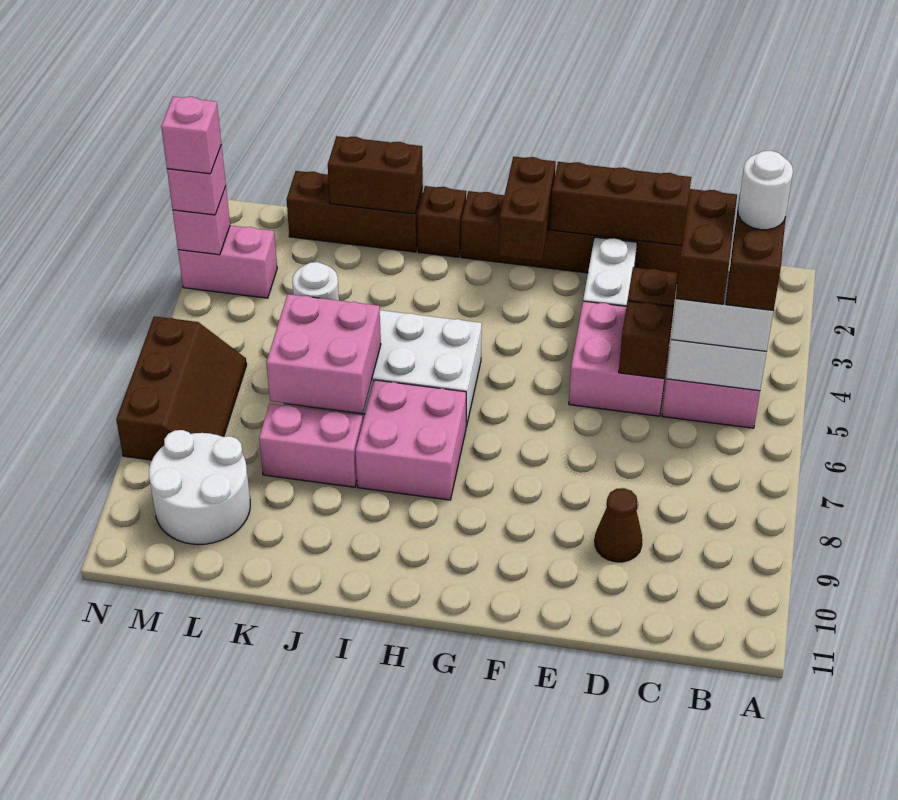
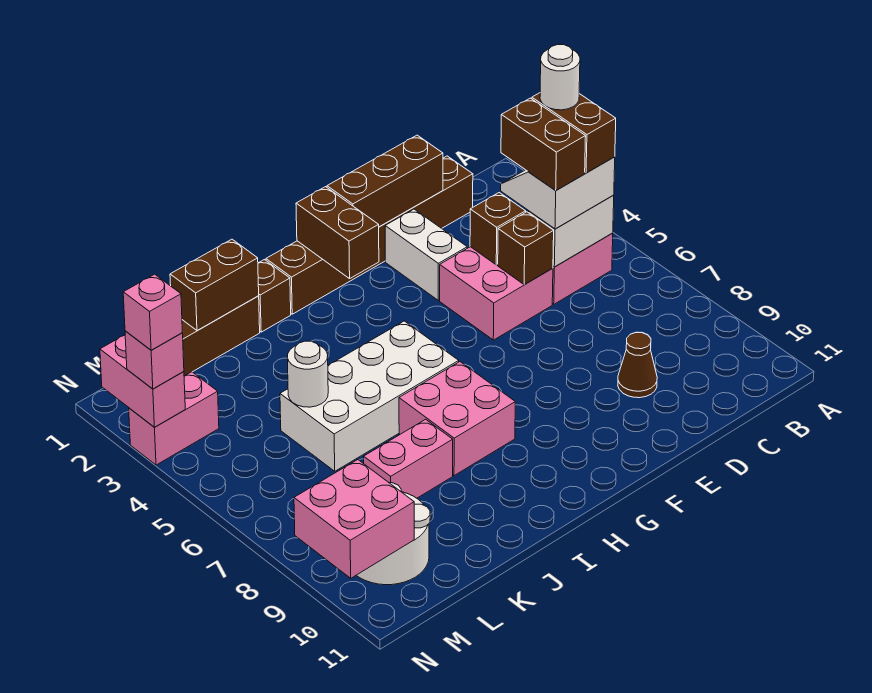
pink 2x2 brick [266,294,381,413] -> pink 2x2 brick moved to [294,460,414,578]
brown 2x3 slope [116,316,247,460] -> none
pink 1x1 brick [173,187,230,255] -> pink 1x2 brick [100,335,185,427]

